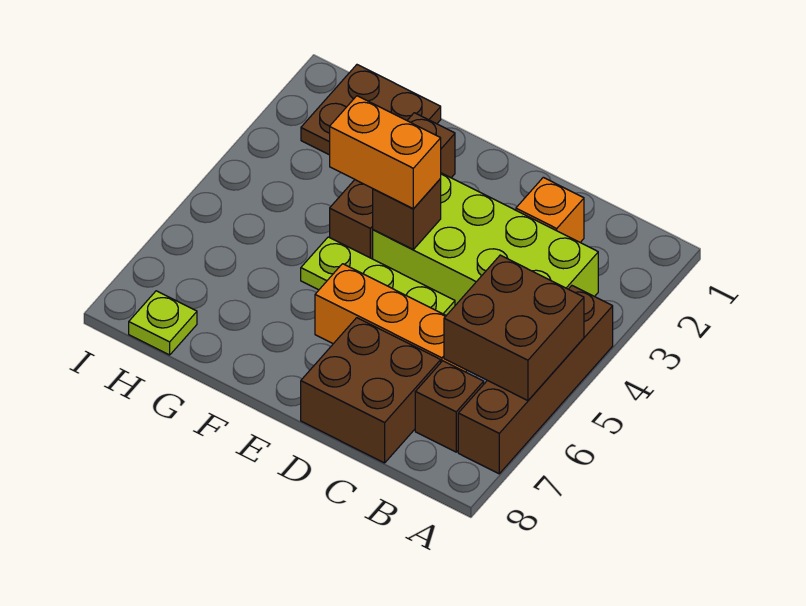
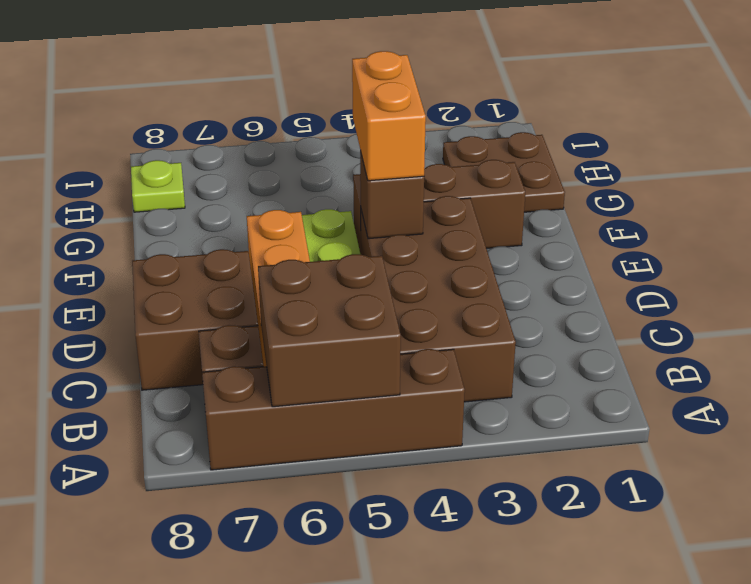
lime 2x4 brick [373,173,598,305] -> brown 2x4 brick [361,196,516,402]
orange 1x1 brick [516,177,584,242] -> none

